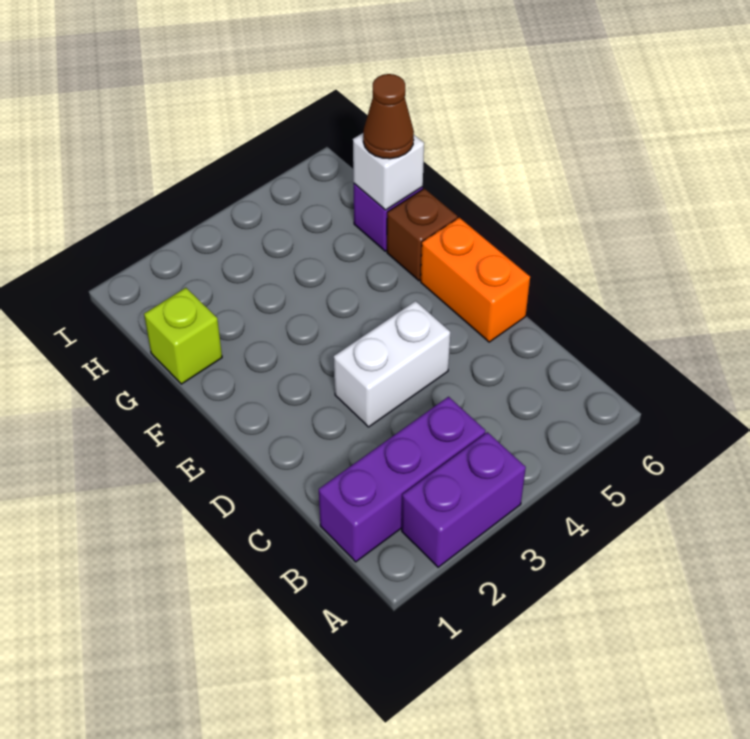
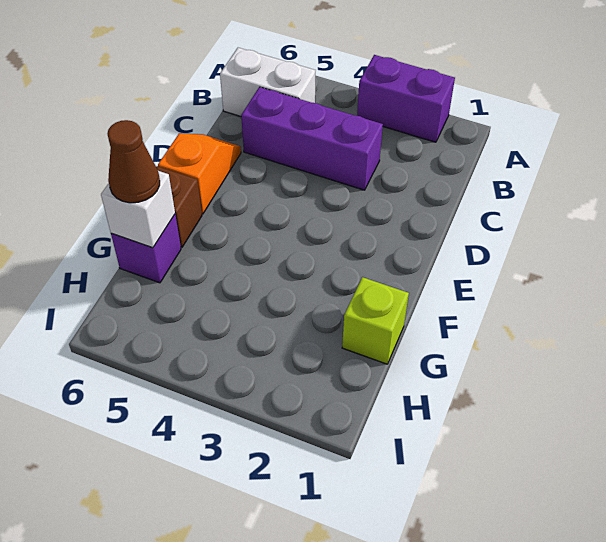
purple 1x3 brick [319,397,485,562] -> purple 1x3 brick moved to [241,87,383,190]
white 1x2 brick [334,301,450,427] -> white 1x2 brick moved to [220,48,316,116]
orange 1x2 brick [421,218,530,342] -> orange 1x2 slope [158,133,241,214]

